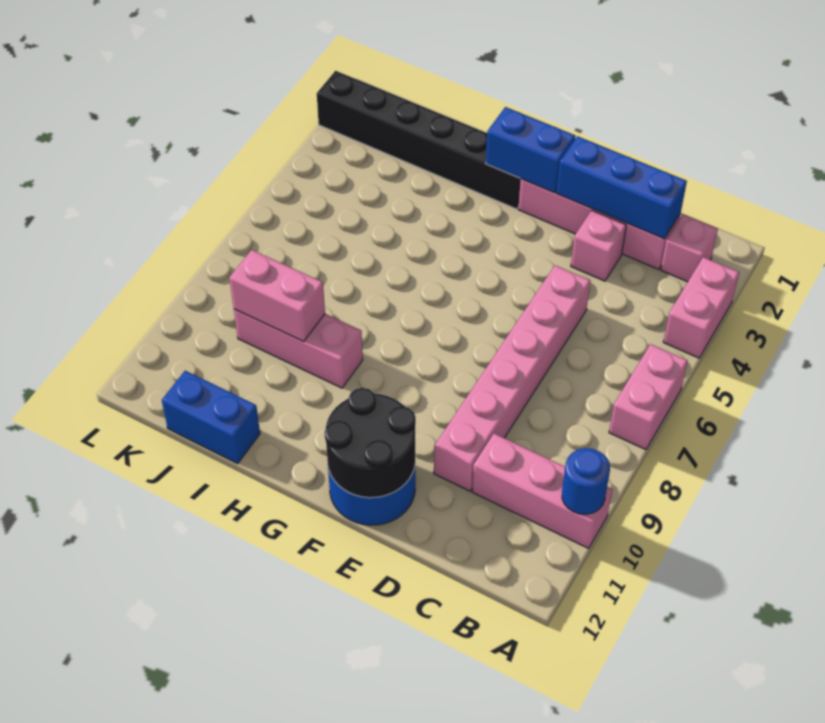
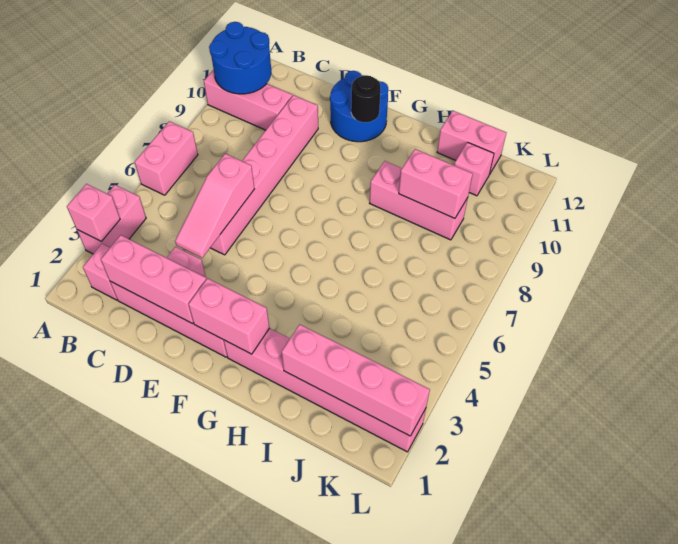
none -> pink 1x1 brick [67,184,120,242]
blue 1x1 round brick [562,448,610,514] -> blue 2x2 round brick [209,22,271,94]
blue 1x3 brick [556,136,687,239] -> pink 1x3 brick [101,235,206,324]
none -> pink 1x3 slope [175,154,254,258]
black 2x2 round brick [324,388,416,498] -> black 1x1 round brick [351,75,381,122]
blue 1x2 brick [486,107,575,193] -> pink 1x2 brick [188,278,269,354]
black 1x6 brick [317,71,521,209] -> pink 1x6 brick [224,328,426,452]
none -> pink 1x4 brick [282,324,430,436]
blue 1x2 brick [162,371,260,464] -> pink 1x2 brick [437,111,506,175]
none -> pink 1x1 brick [454,142,494,196]

